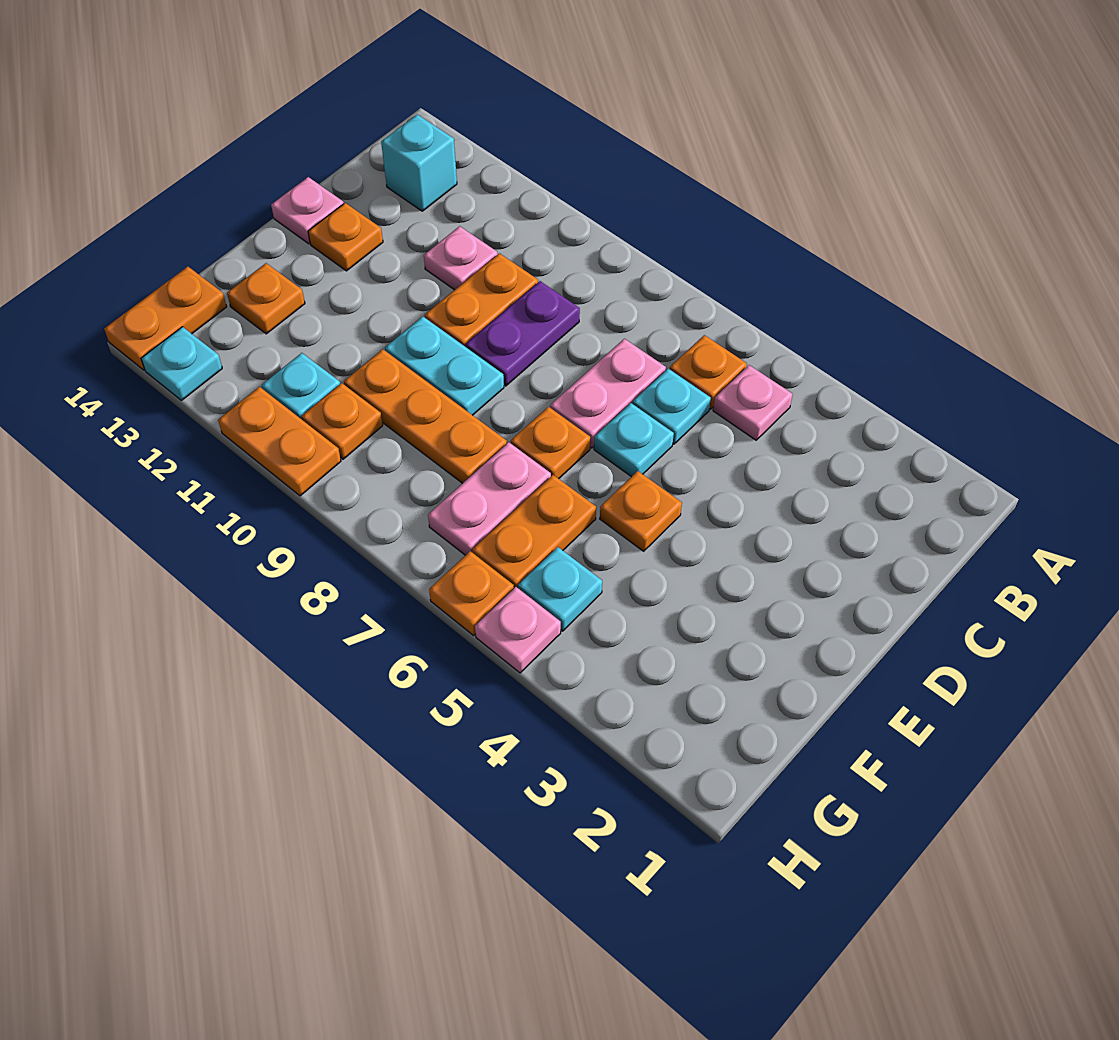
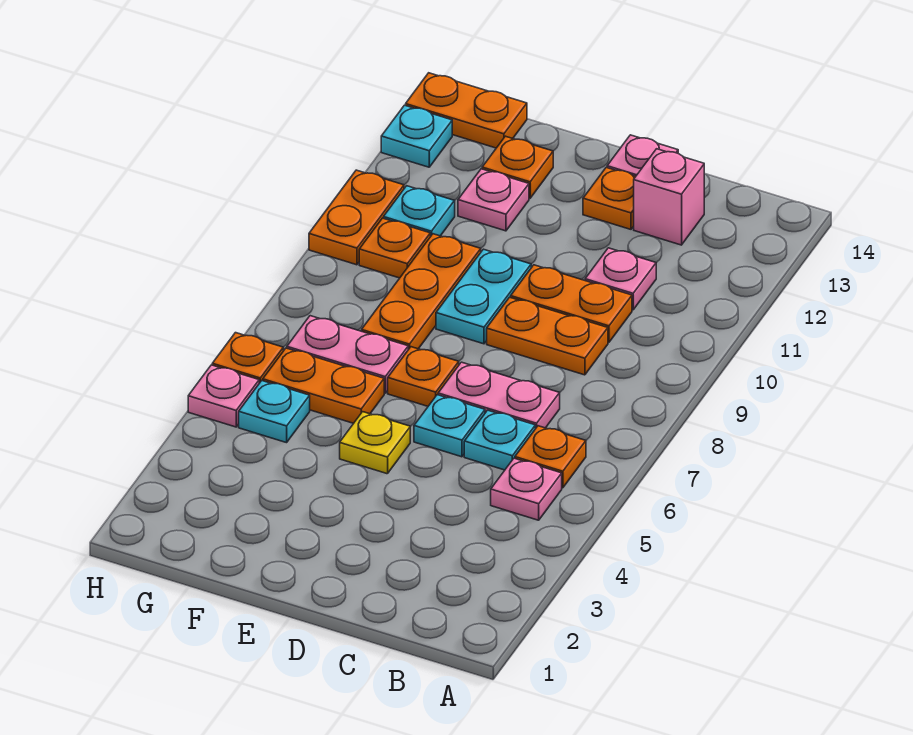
cyan 1x1 brick [381,114,457,211] -> none
purple 1x2 plate [465,281,580,386] -> orange 1x2 plate [487,297,608,375]
none -> pink 1x1 brick [634,149,704,245]
orange 1x1 plate [600,471,682,551] -> yellow 1x1 plate [340,412,410,474]
none -> pink 1x1 plate [458,169,529,231]

